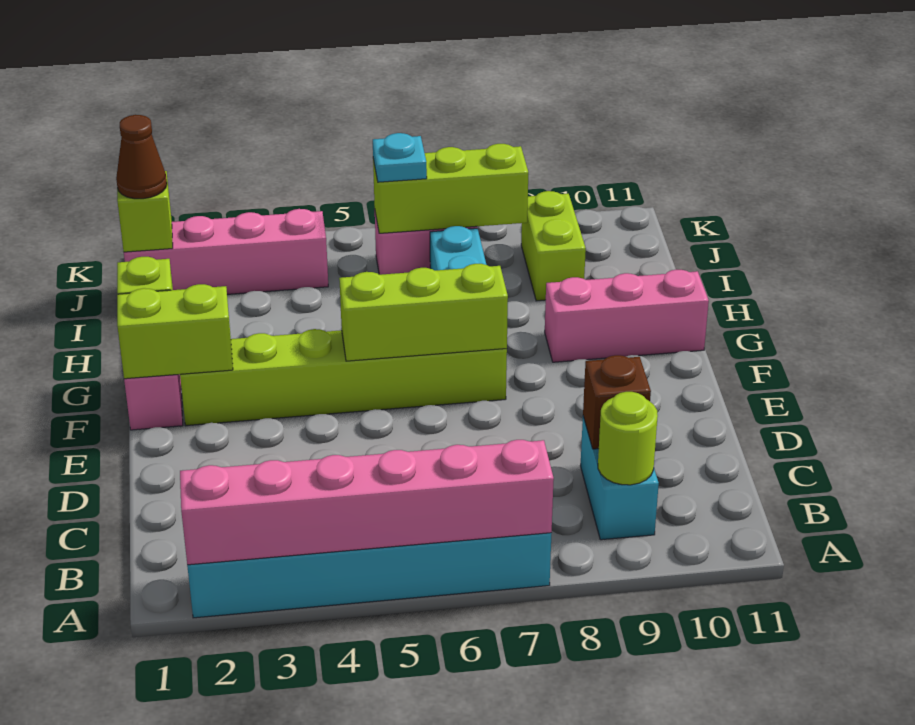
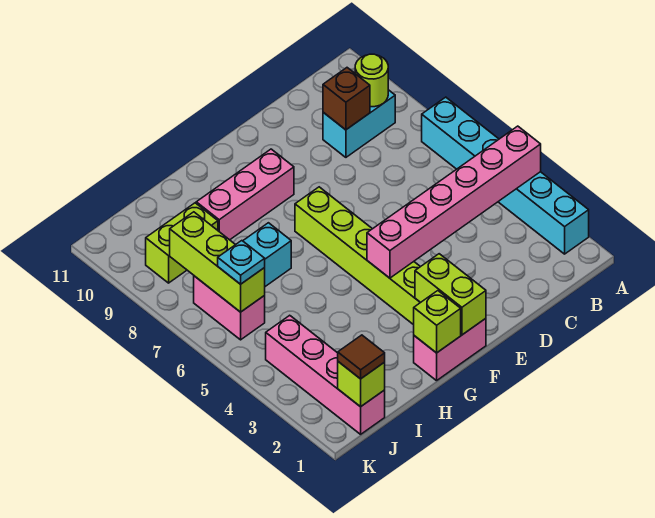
pink 1x6 brick [180,440,554,565] -> pink 1x6 brick turned to [367,126,541,278]
lime 1x3 brick [339,264,508,361] -> none
pink 1x3 brick [545,270,709,362] -> pink 1x3 brick turned to [196,149,294,240]
brown 1x1 cone [116,115,167,199] -> brown 1x1 tile [338,335,385,379]

